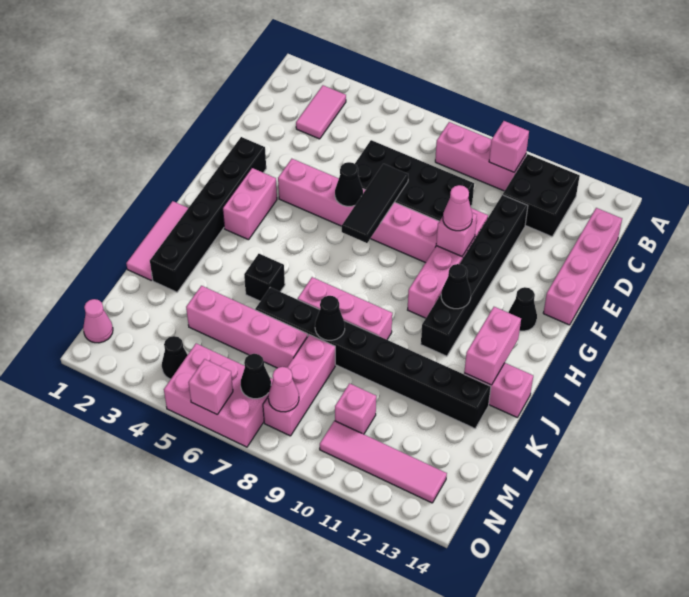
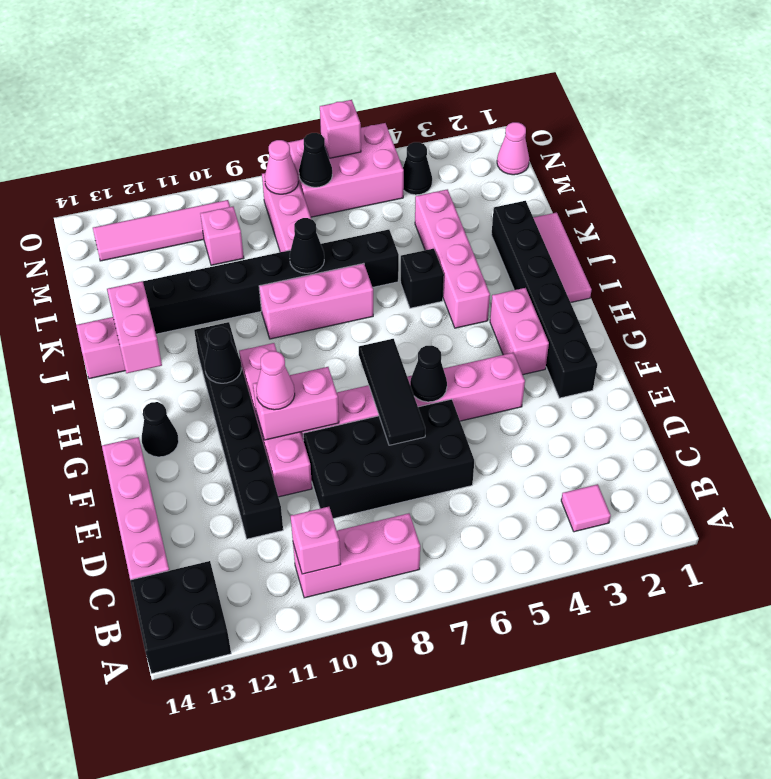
pink 1x2 tile [296,85,346,139] -> pink 1x1 tile [561,484,611,532]
black 2x2 brick [503,154,580,237] -> black 2x2 brick moved to [130,561,231,674]
pink 1x1 brick [436,213,477,256] -> pink 1x2 brick [253,367,339,440]
pink 1x4 brick [186,286,308,368] -> pink 1x4 brick turned to [415,189,490,328]

